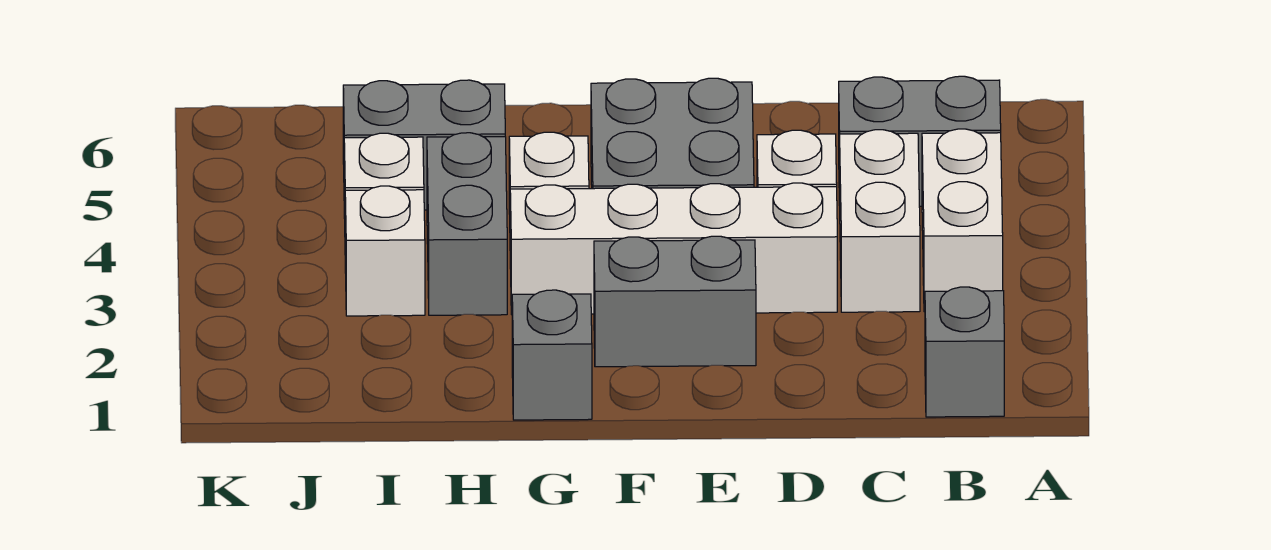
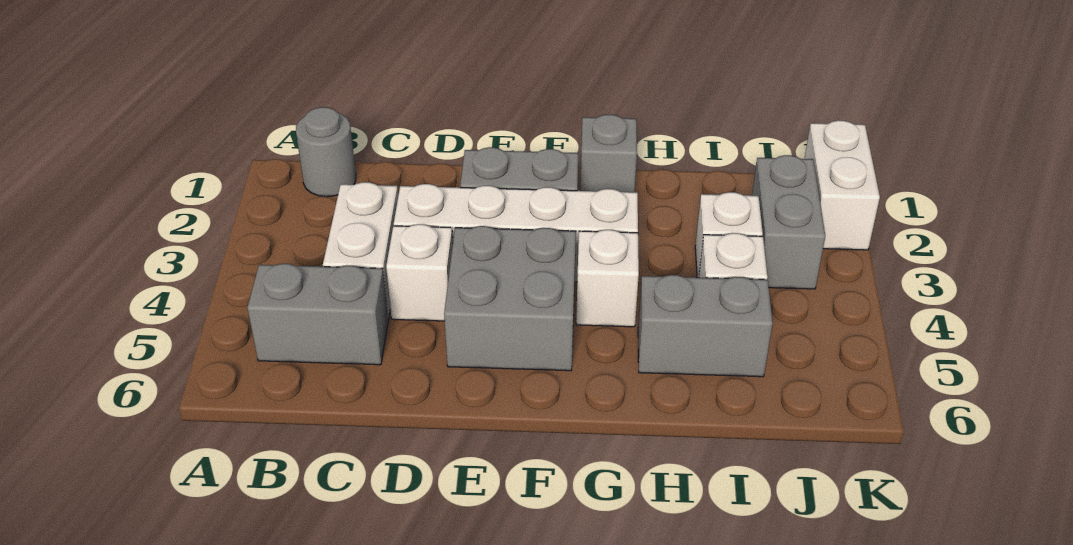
grey 1x1 brick [925,287,1004,417] -> grey 1x1 round brick [296,107,356,197]
white 1x2 brick [922,129,1003,312] -> white 1x2 brick moved to [805,120,880,250]
grey 1x2 brick [427,133,507,315] -> grey 1x2 brick moved to [752,155,825,289]

